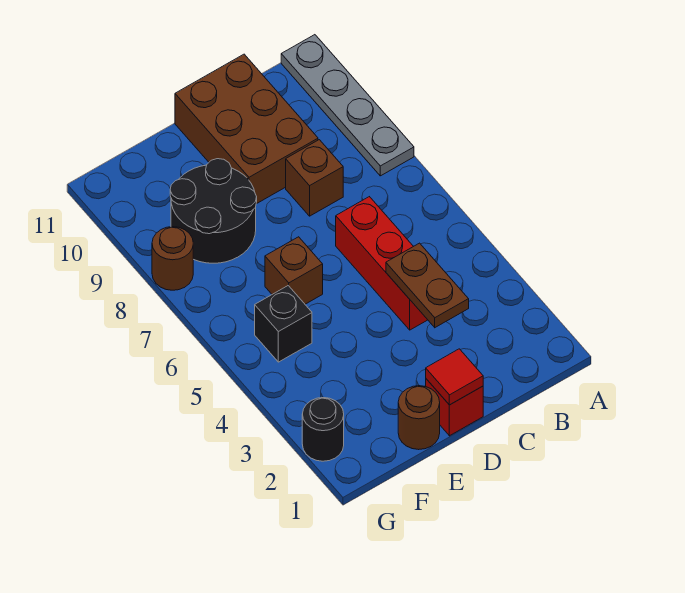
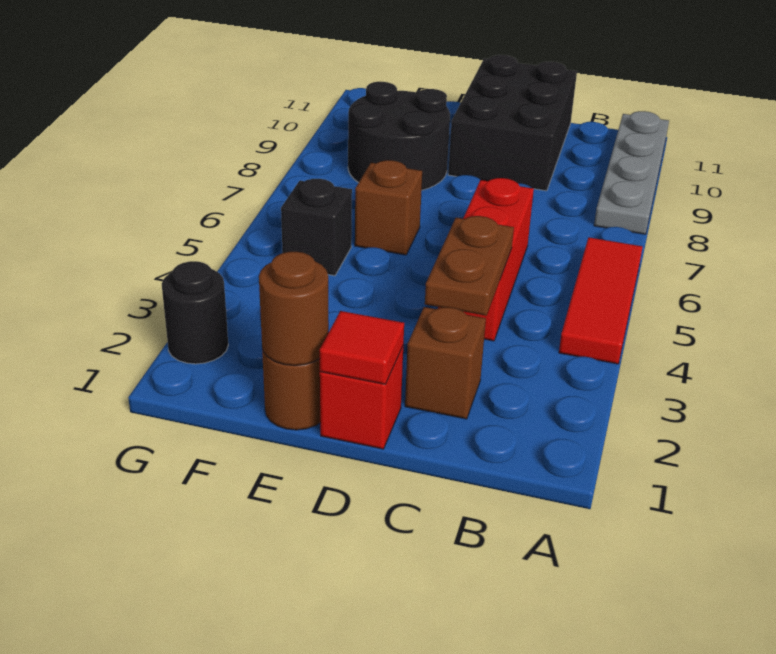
none -> red 1x3 tile [559,238,642,364]
brown 1x1 brick [286,140,343,216] -> brown 1x1 brick moved to [405,307,486,419]
brown 2x3 brick [175,54,318,204] -> black 2x3 brick [448,55,577,191]
brown 1x1 round brick [152,227,193,290] -> brown 1x1 round brick moved to [259,252,329,366]

